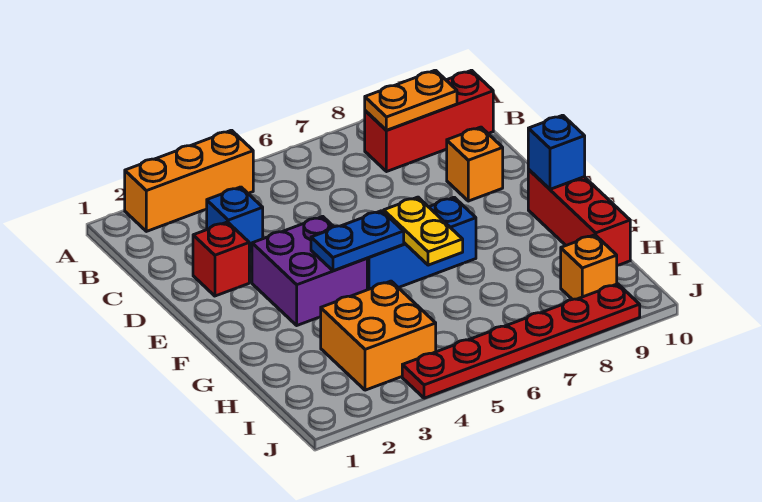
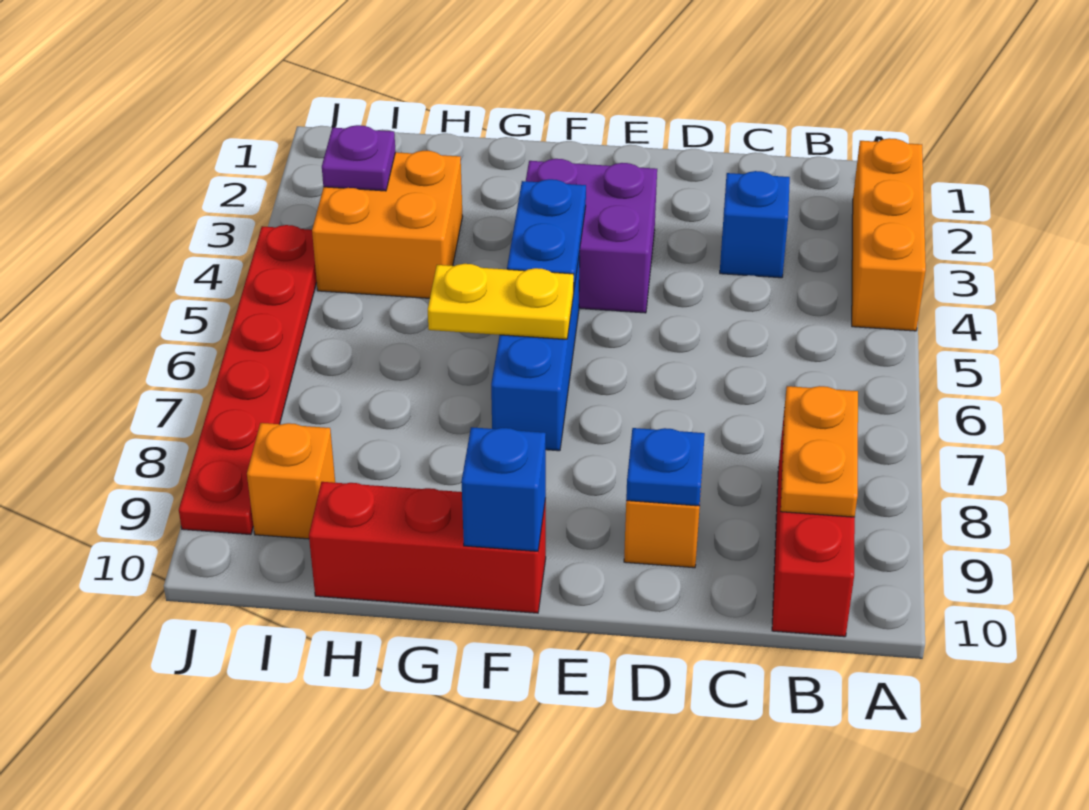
red 1x1 brick [193,222,249,296] -> none
none -> blue 1x1 plate [626,428,705,506]
none -> purple 1x1 plate [322,125,395,191]

